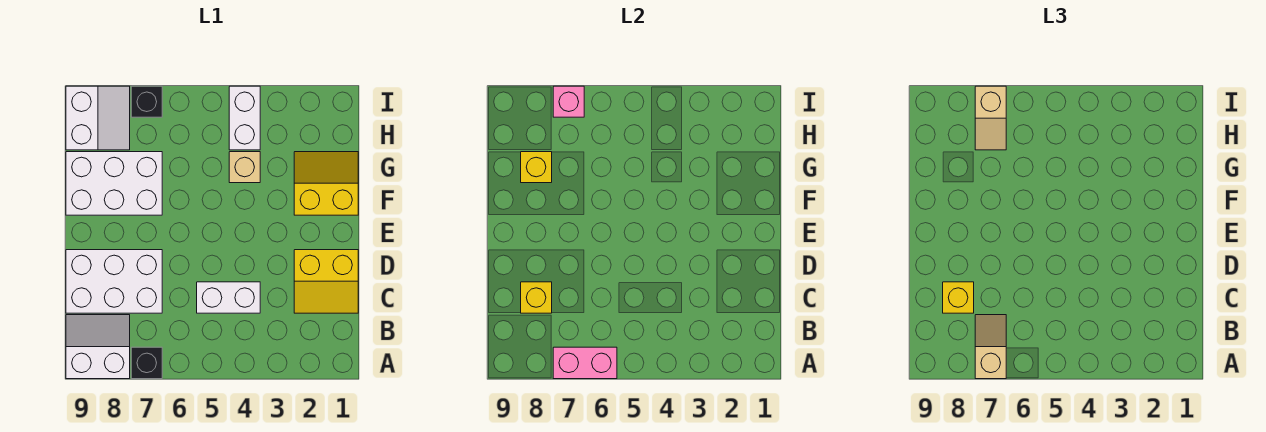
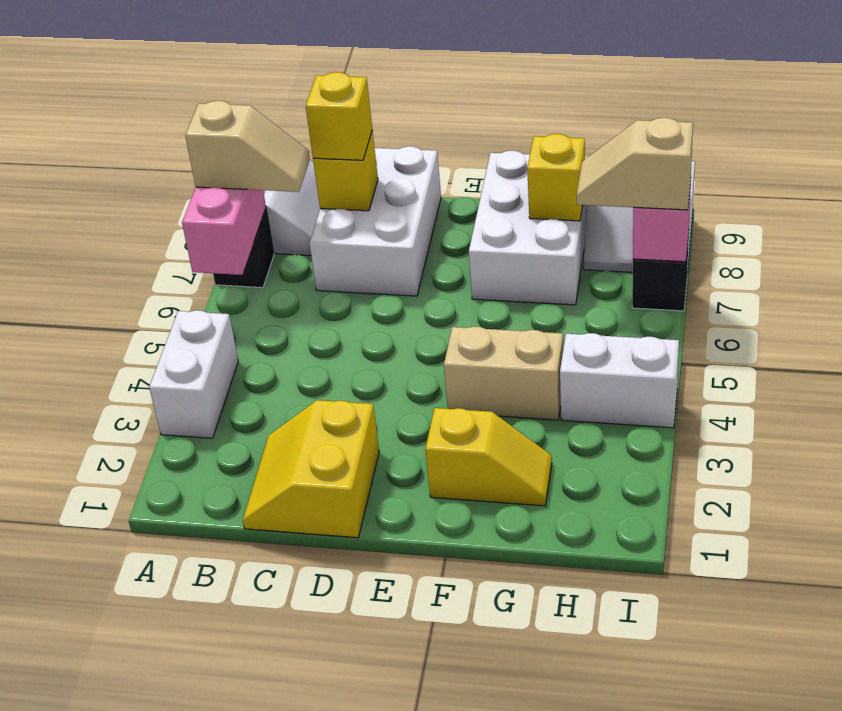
white 1x2 brick [197,282,260,313] -> white 1x2 brick moved to [149,310,238,438]
yellow 2x2 slope [294,152,358,215] -> yellow 1x2 slope [425,408,552,506]
tan 1x1 brick [229,152,260,183] -> tan 1x2 brick [444,326,563,420]

